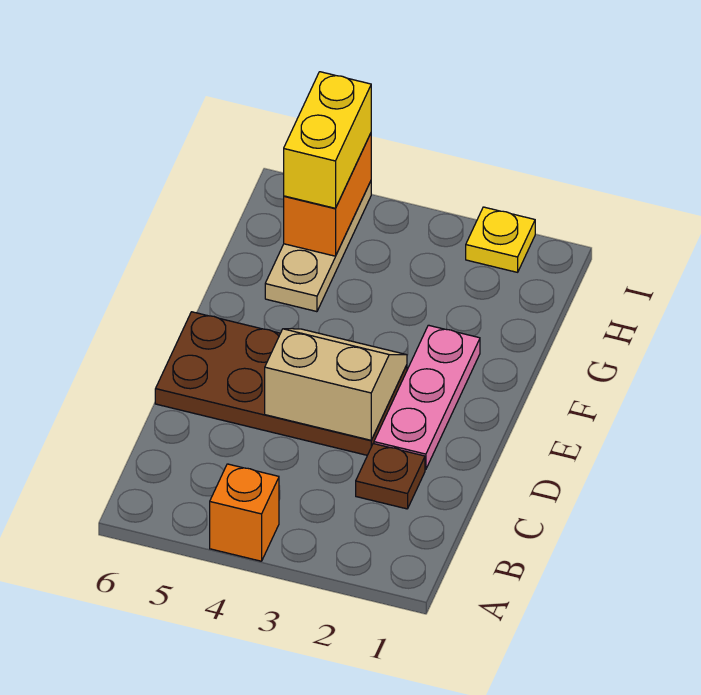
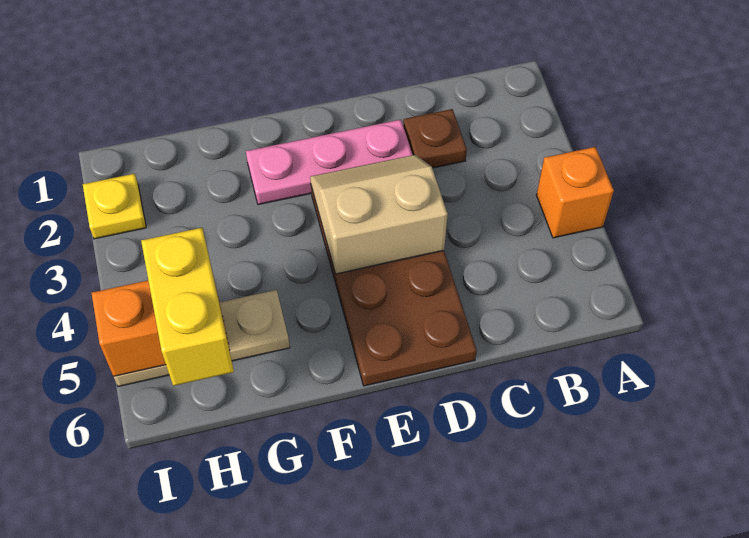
tan 2x2 slope [265,329,407,440] -> tan 2x2 slope turned to [310,155,448,274]
yellow 1x2 brick [284,72,371,208] -> yellow 1x2 brick turned to [141,228,234,386]

